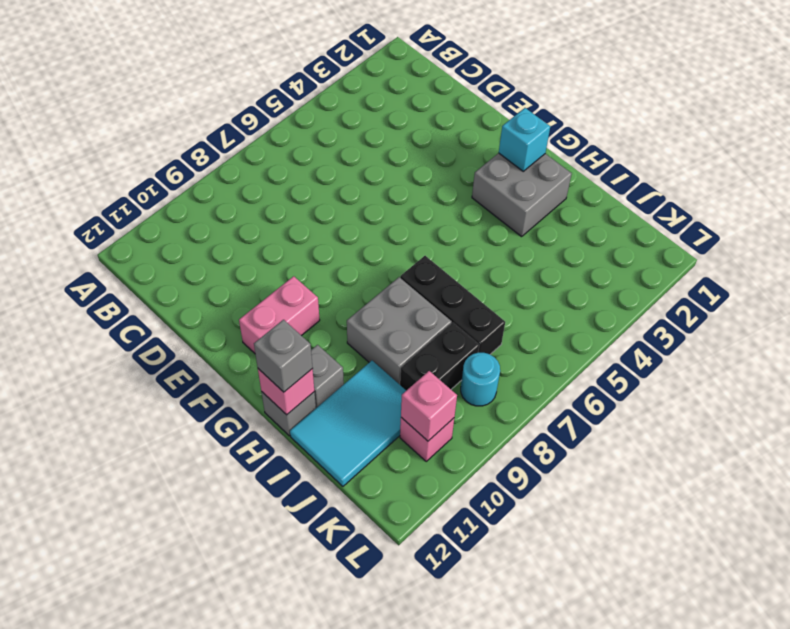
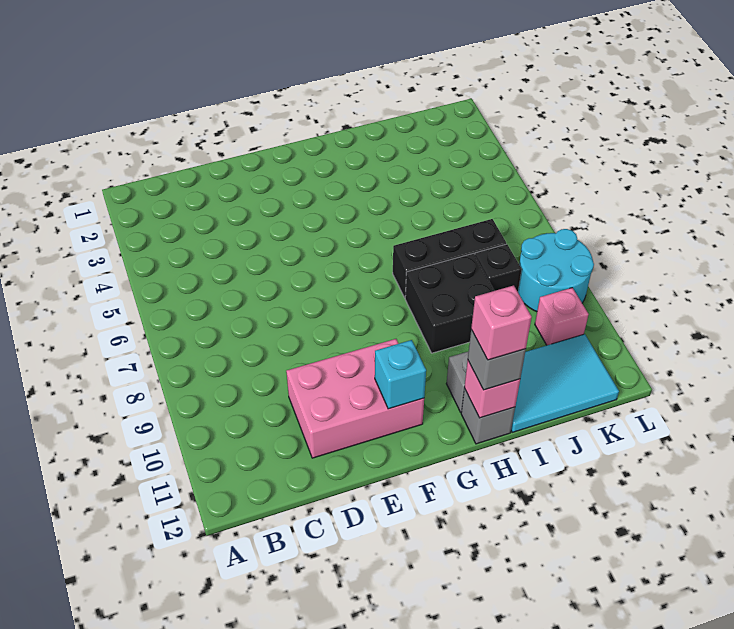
pink 1x2 brick [239,276,320,353] -> pink 2x3 brick [286,339,424,458]
grey 2x2 brick [472,153,572,237] -> none
cyan 1x1 brick [499,108,550,171] -> cyan 1x1 brick moved to [375,340,426,409]
grey 2x2 brick [347,277,452,385] -> black 2x2 brick [405,254,494,353]
cyan 2x3 tile [290,361,406,486] -> cyan 2x3 tile turned to [511,334,619,432]
black 1x2 brick [400,323,479,391] -> black 1x1 brick [475,244,522,292]
cyan 1x1 round brick [461,353,500,406] -> cyan 2x2 round brick [518,229,594,312]
pink 1x1 brick [401,371,457,441] -> pink 1x1 brick moved to [471,285,532,360]

